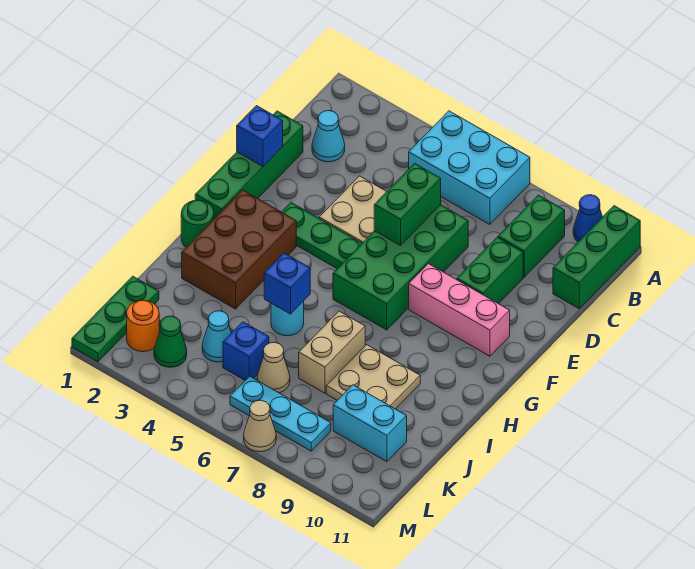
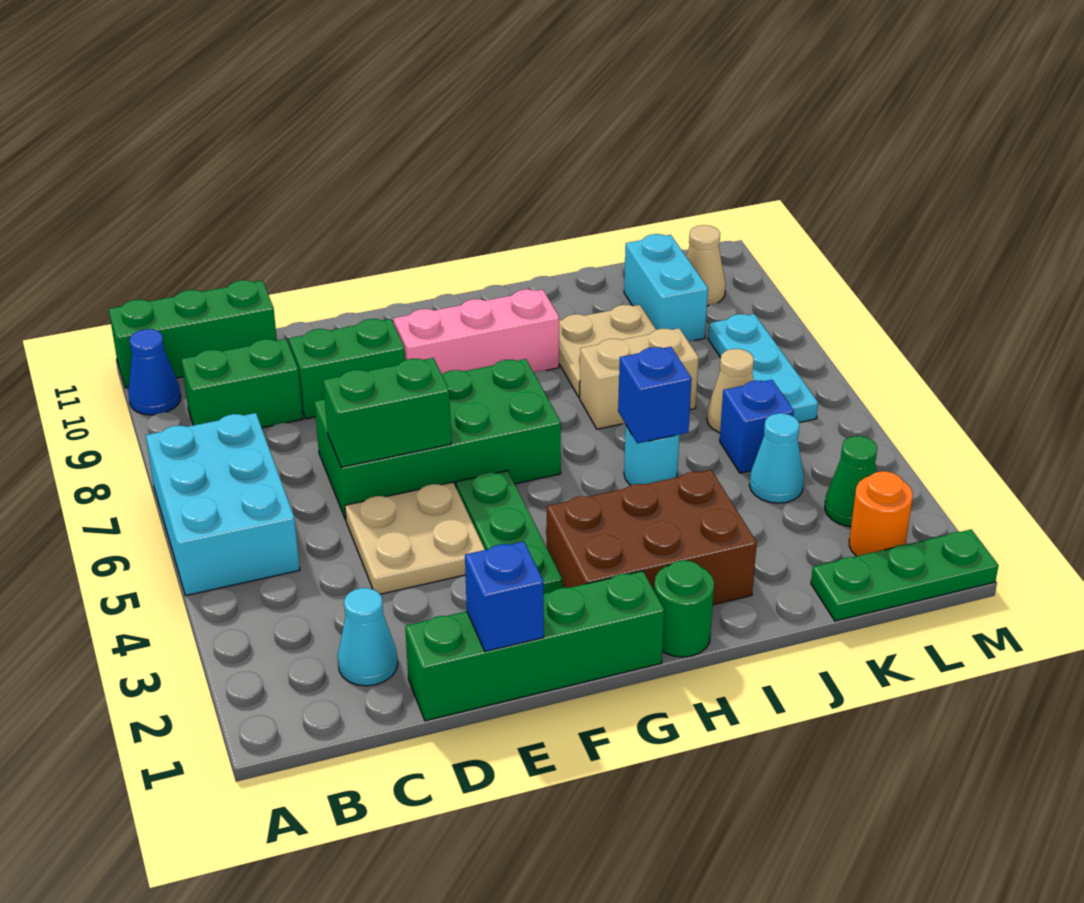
pink 1x3 brick [409,264,510,356] -> pink 1x3 brick turned to [393,289,559,374]
tan 1x1 cone [244,400,276,452] -> tan 1x1 cone moved to [686,225,726,306]

